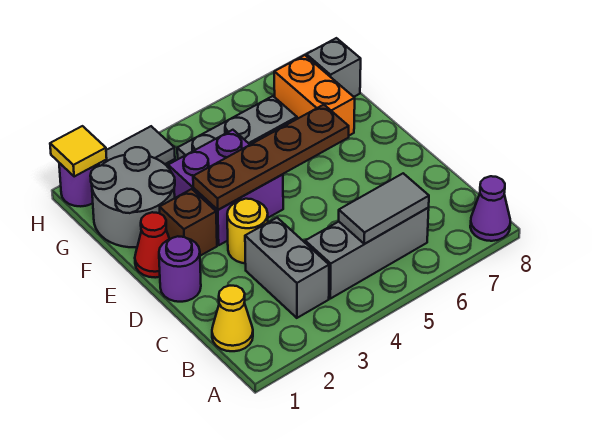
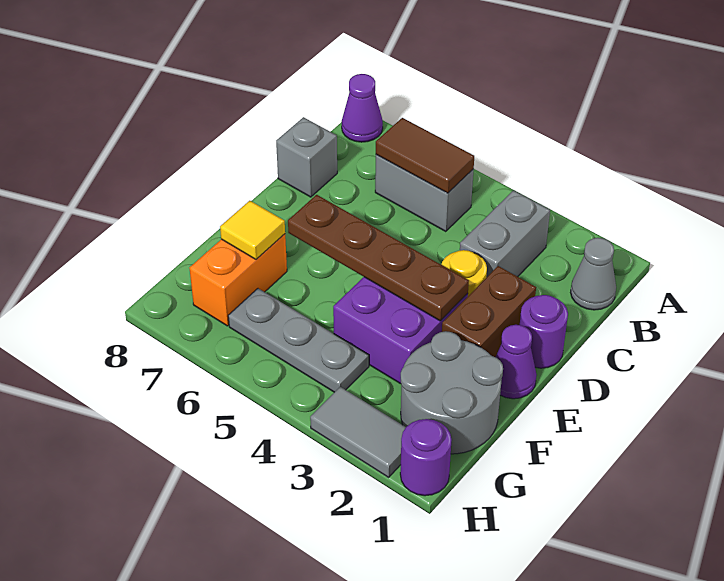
yellow 1x1 cone [212,286,253,351] -> grey 1x1 cone [571,238,616,310]
grey 1x3 brick [305,207,429,299] -> grey 1x2 brick [375,155,474,232]
grey 1x2 tile [339,173,429,244] -> brown 1x2 tile [376,118,474,193]
red 1x1 cone [135,212,169,278] -> purple 1x1 cone [496,325,537,399]
brown 1x1 brick [160,189,217,256] -> brown 1x2 brick [442,266,536,357]
grey 1x1 brick [306,38,361,97] -> grey 1x1 brick moved to [276,117,337,197]
yellow 1x1 tile [50,126,107,177] -> yellow 1x1 tile moved to [220,201,285,259]

